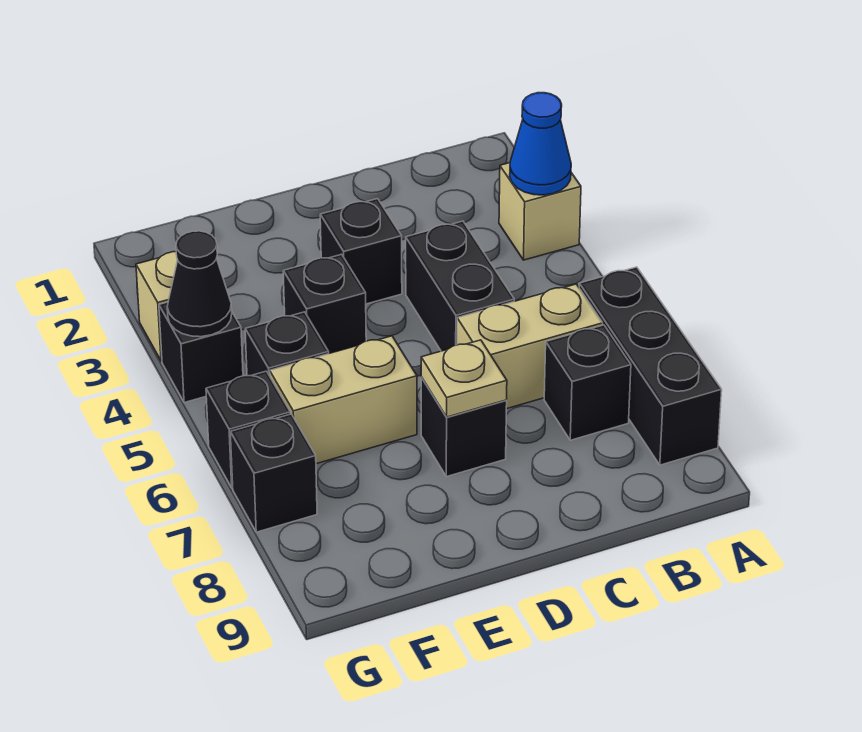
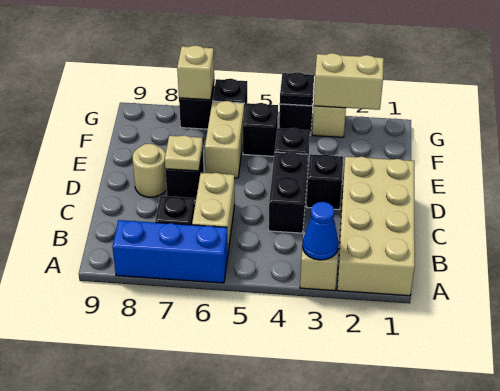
none -> tan 2x4 brick [337,157,415,296]
black 1x3 brick [579,267,722,465] -> blue 1x3 brick [112,220,228,283]
black 1x2 brick [406,221,514,351] -> black 1x2 brick turned to [269,152,308,233]
none -> tan 1x1 round brick [133,144,167,197]
none -> tan 1x2 brick [314,53,384,110]
black 1x1 cone [167,231,232,337] -> black 1x1 plate [280,72,314,106]
none -> tan 1x1 brick [177,45,214,100]

